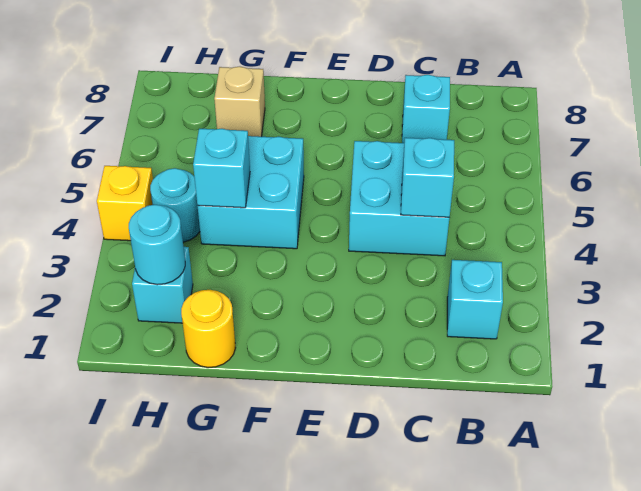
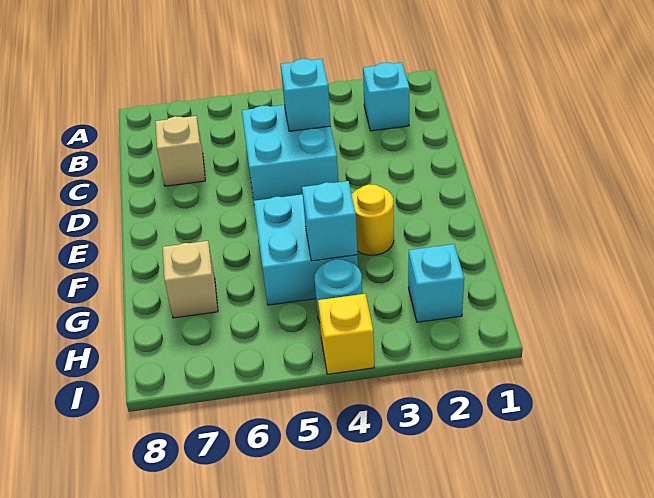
cyan 1x1 brick [402,75,450,143] -> tan 1x1 brick [155,116,205,186]
yellow 1x1 round brick [181,290,235,368] -> yellow 1x1 round brick moved to [352,185,394,255]
cyan 1x1 round brick [129,205,185,285] -> none

